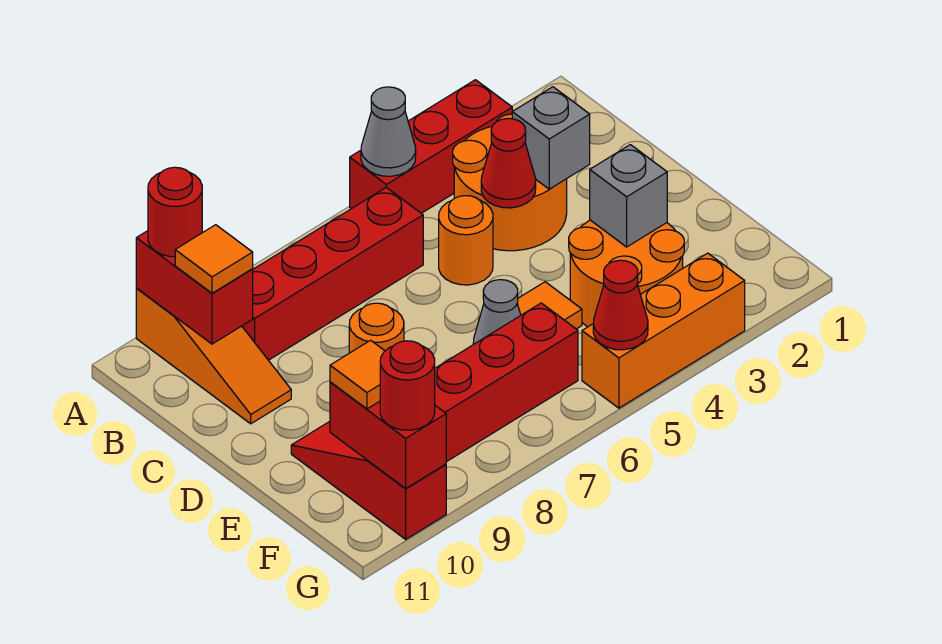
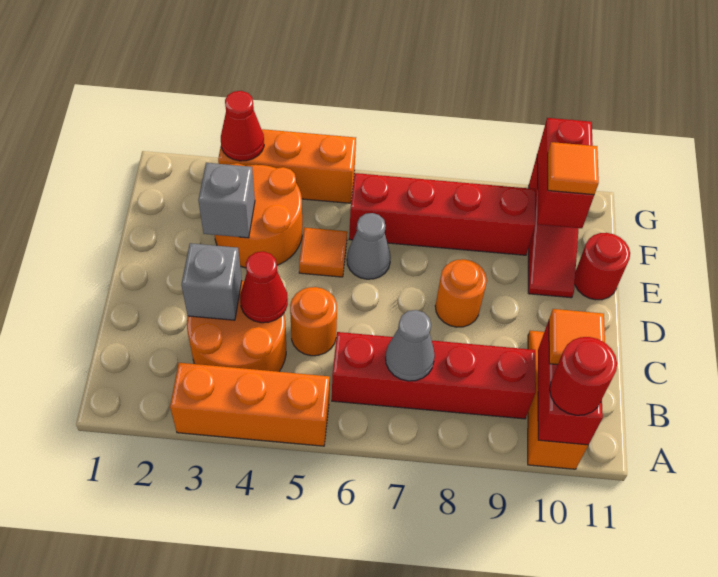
red 1x3 brick [350,80,512,213] -> orange 1x3 brick [170,363,330,446]
grey 1x1 cone [361,87,416,176] -> grey 1x1 cone moved to [386,310,435,381]
red 1x1 cone [593,260,648,350] -> red 1x1 cone moved to [221,91,264,161]
red 1x1 round brick [380,341,435,430] -> red 1x1 round brick moved to [575,233,630,300]

